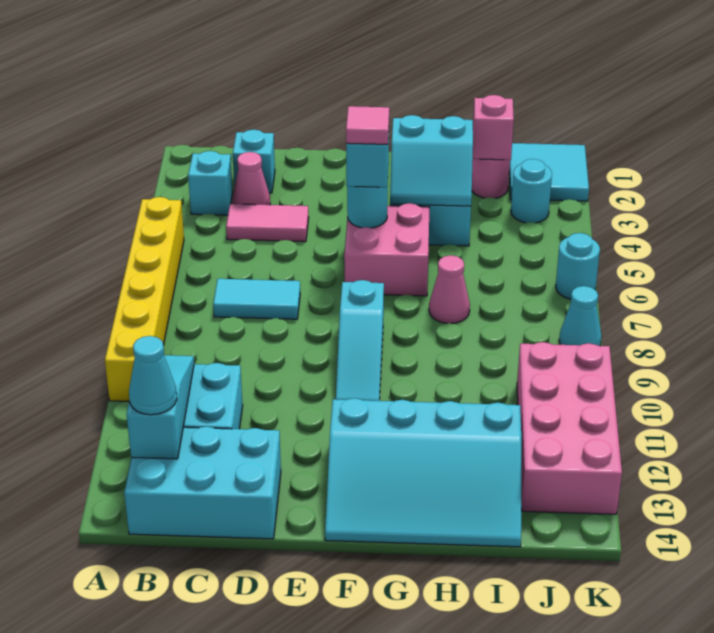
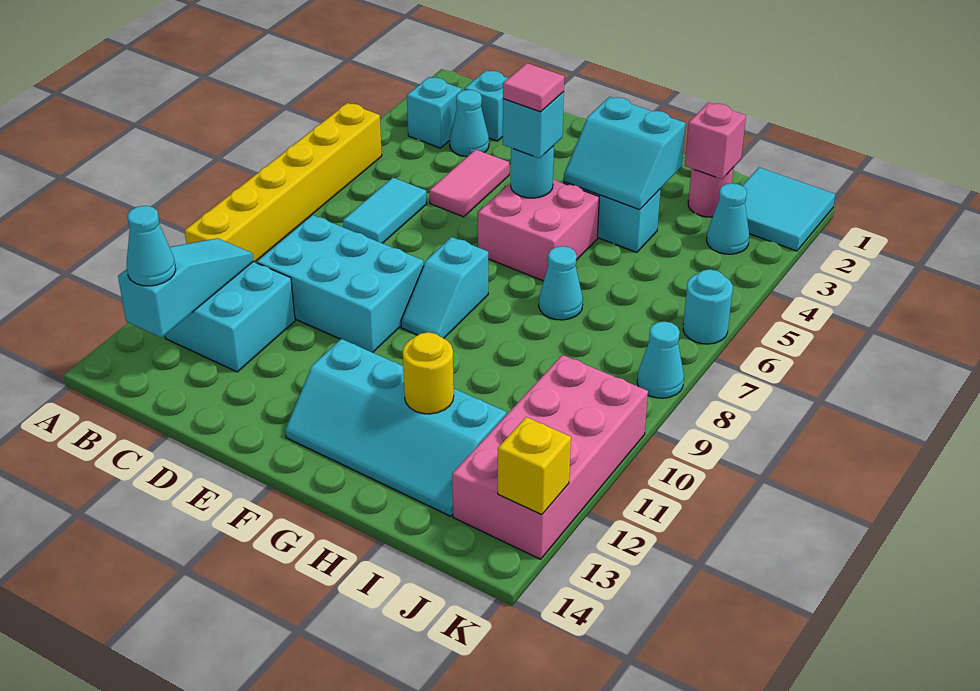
cyan 2x3 brick [124,426,281,539] -> cyan 2x3 brick moved to [257,215,424,353]
pink 1x1 cone [232,152,270,205] -> cyan 1x1 cone [450,90,489,157]
pink 1x2 tile [226,204,309,242] -> pink 1x2 tile turned to [429,149,509,217]
cyan 1x2 tile [213,279,300,319] -> cyan 1x2 tile turned to [343,178,427,243]
cyan 1x3 slope [336,280,384,401] -> cyan 1x2 slope [401,237,488,338]
cyan 3x4 slope [325,398,521,547] -> cyan 2x4 slope [285,339,507,516]
pink 1x1 cone [429,255,470,323] -> cyan 1x1 cone [539,246,583,320]
none -> yellow 1x1 round brick [403,332,454,414]
cyan 1x1 round brick [511,159,552,223] -> cyan 1x1 cone [707,183,749,254]
none -> yellow 1x1 brick [498,417,571,515]

